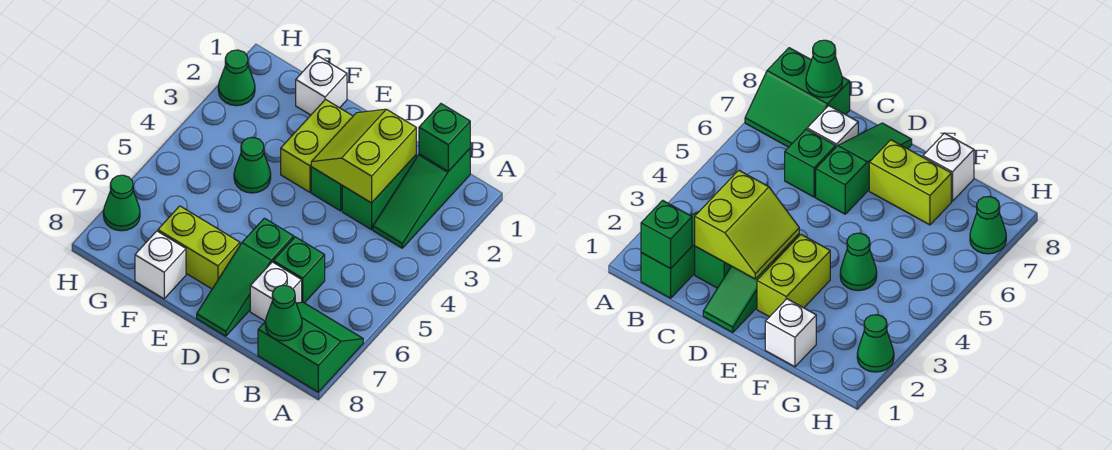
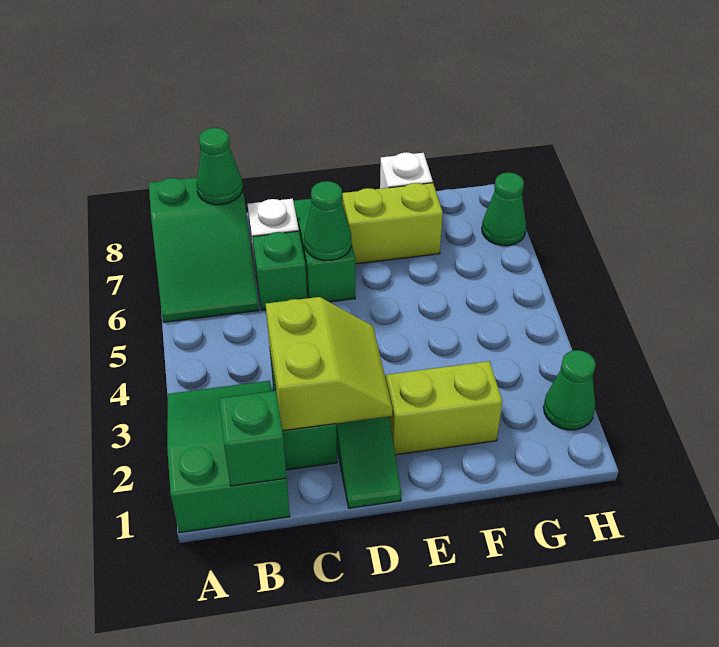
green 2x2 slope [258,302,363,392] -> green 2x3 slope [149,173,259,322]
green 1x3 slope [373,149,470,248] -> green 2x3 slope [167,381,290,533]
lime 1x2 brick [281,100,353,192] -> lime 1x2 brick turned to [385,361,502,455]
white 1x1 brick [296,56,347,115] -> none
green 1x1 cone [234,137,271,193] -> green 1x1 cone moved to [304,181,351,260]

